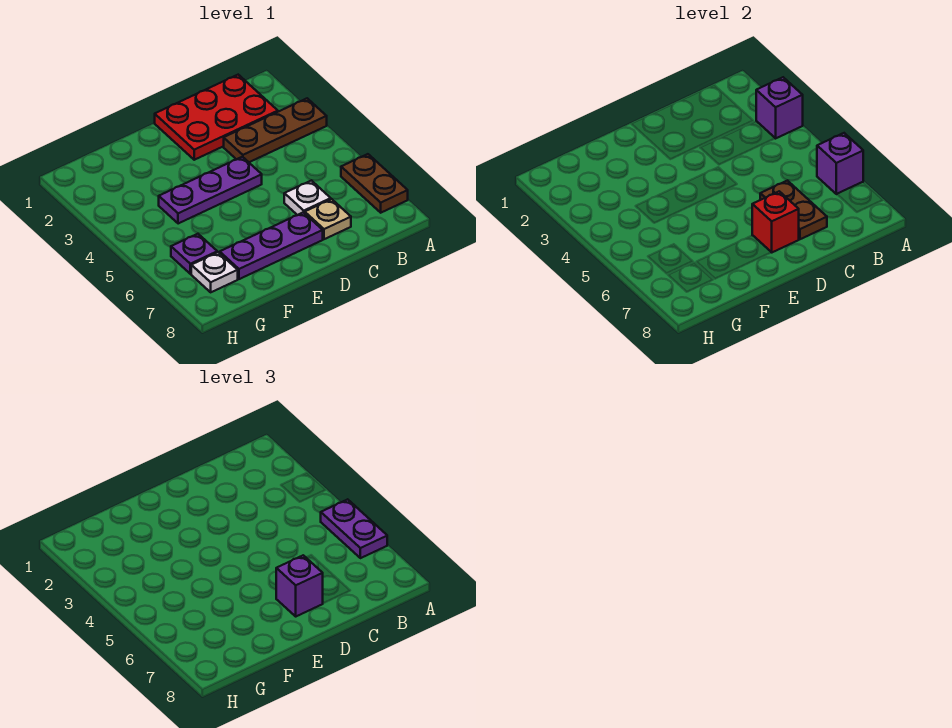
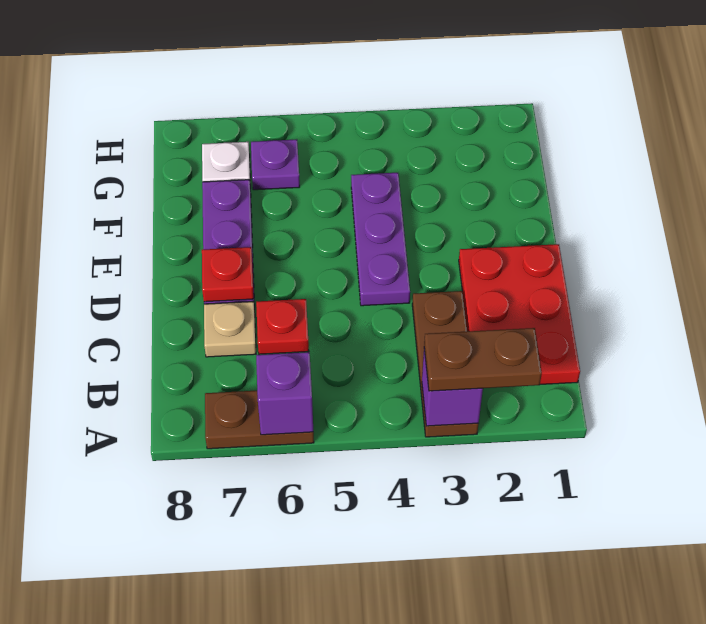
purple 1x2 plate [321,499,387,558] -> none
white 1x1 plate [284,180,331,215] -> red 1x1 plate [256,299,309,354]
brown 1x2 plate [760,180,827,239] -> brown 1x2 plate moved to [424,328,542,391]
red 1x1 brick [752,191,799,252] -> red 1x1 plate [202,247,254,302]
purple 1x1 brick [276,555,323,616] -> none

